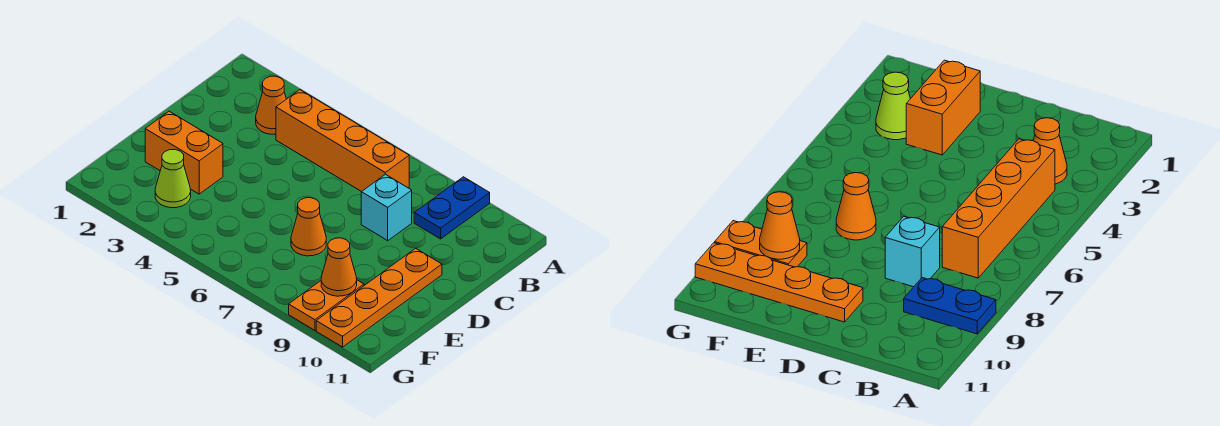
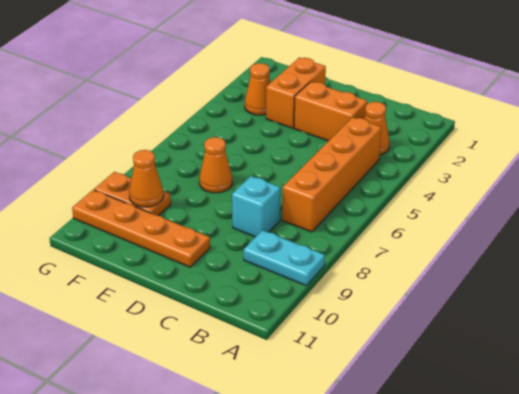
blue 1x2 plate [414,177,490,239] -> cyan 1x2 plate [244,230,325,286]
none -> orange 1x2 brick [294,82,367,141]
lime 1x1 cone [155,150,191,208] -> orange 1x1 cone [245,63,271,115]

